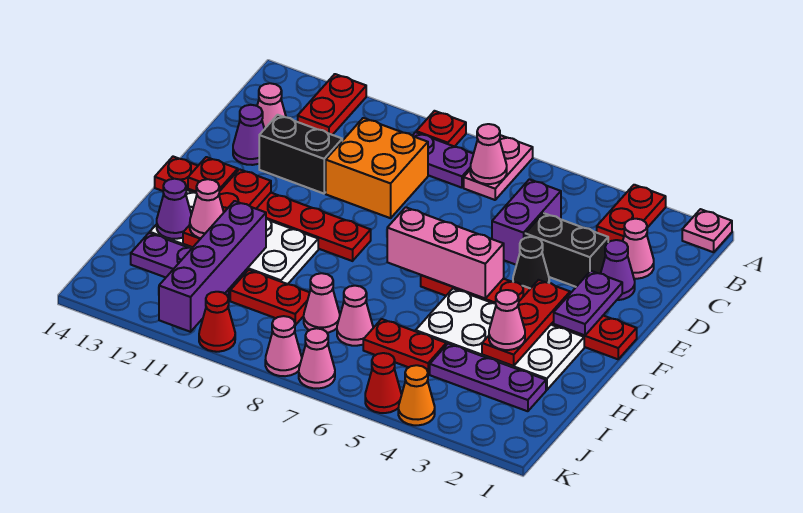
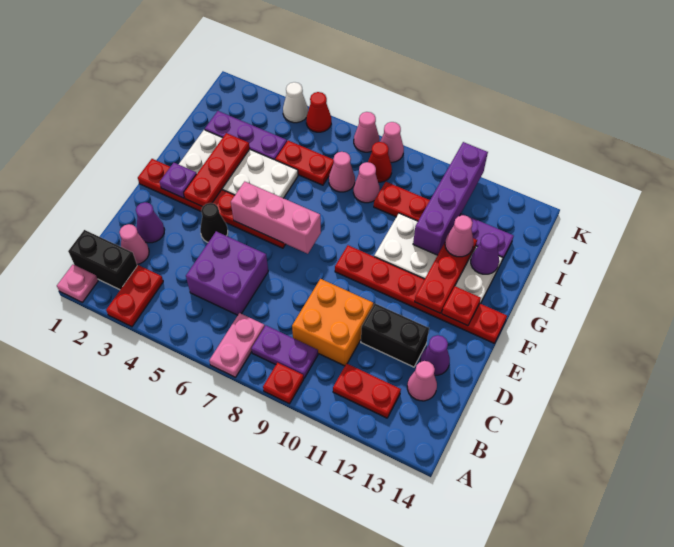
red 1x2 plate [298,74,366,135] -> red 1x2 plate turned to [333,364,401,418]
pink 1x1 cone [470,124,507,184] -> none
purple 1x2 brick [492,179,561,265] -> purple 2x2 brick [186,231,268,315]
black 1x2 brick [525,213,608,287] -> black 1x2 brick moved to [68,230,137,290]
purple 1x2 plate [554,271,622,335] -> purple 1x1 plate [160,163,197,198]
pink 1x1 cone [489,290,525,350] -> none
orange 1x1 cone [398,365,435,425] -> white 1x1 cone [283,82,308,123]
red 1x1 cone [199,292,235,352] -> red 1x1 cone moved to [368,142,392,182]

